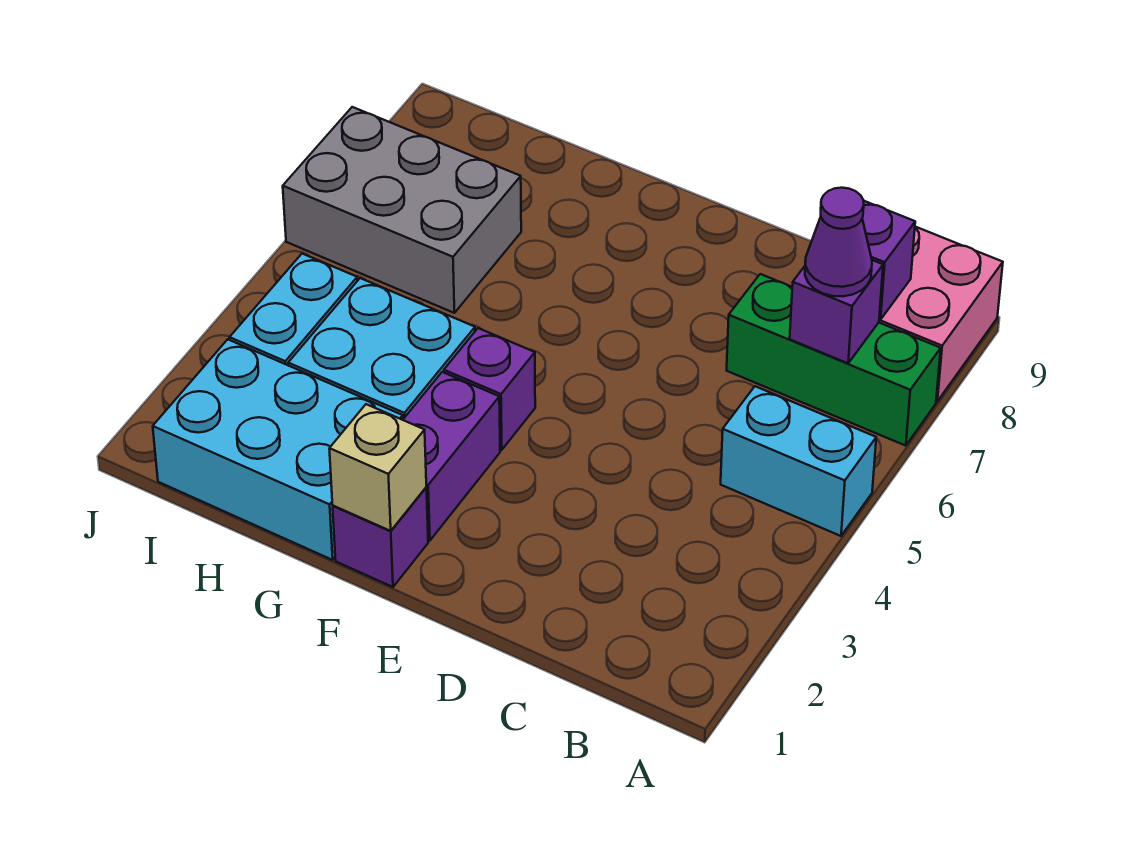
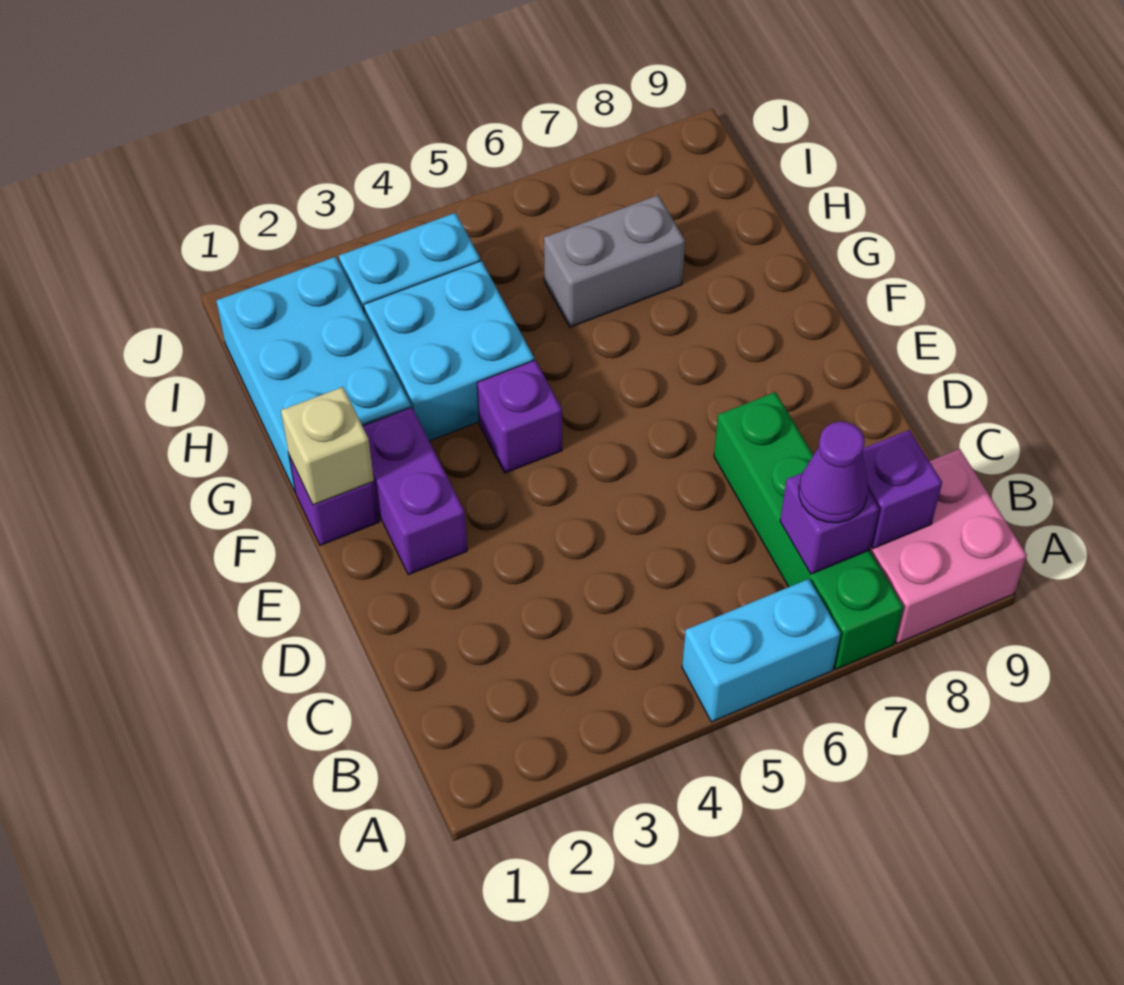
cyan 1x2 brick [721,386,876,536] -> cyan 1x2 brick turned to [682,579,841,722]
green 1x3 brick [727,274,941,446] -> green 1x4 brick [714,392,903,669]
purple 1x2 brick [403,372,500,541] -> purple 1x2 brick turned to [363,407,467,575]
grey 2x3 brick [283,107,521,313] -> grey 1x2 brick [544,195,685,327]

